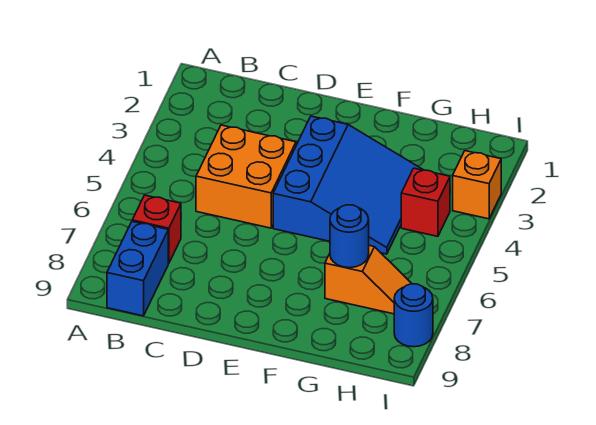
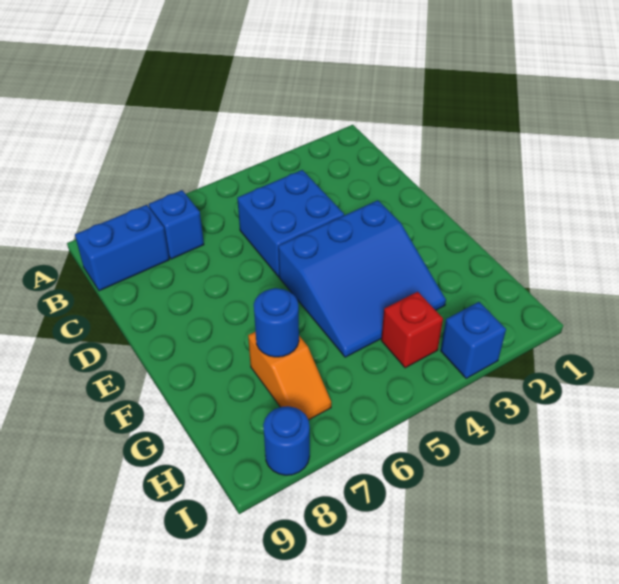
red 1x1 brick [132,195,181,263] -> blue 1x1 brick [149,190,204,259]
orange 2x2 brick [196,125,296,228] -> blue 2x2 brick [237,170,344,277]
orange 1x1 brick [453,151,501,219] -> blue 1x1 brick [441,302,506,378]

